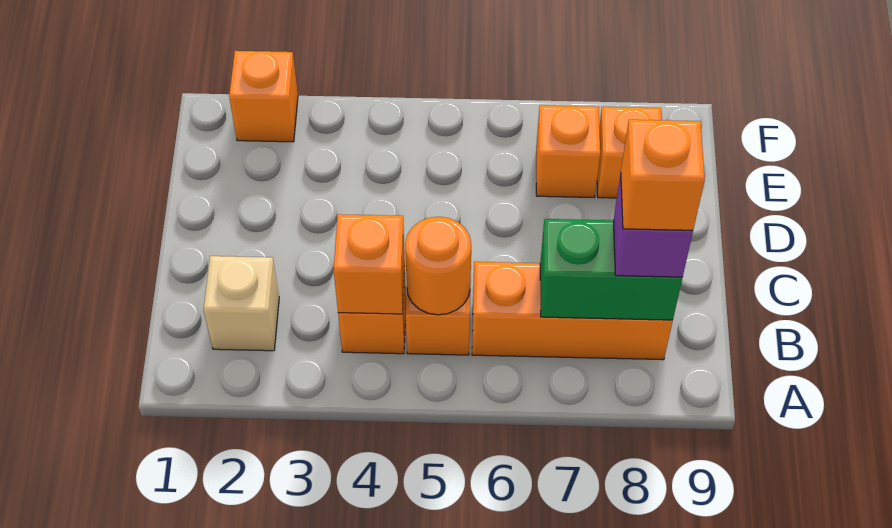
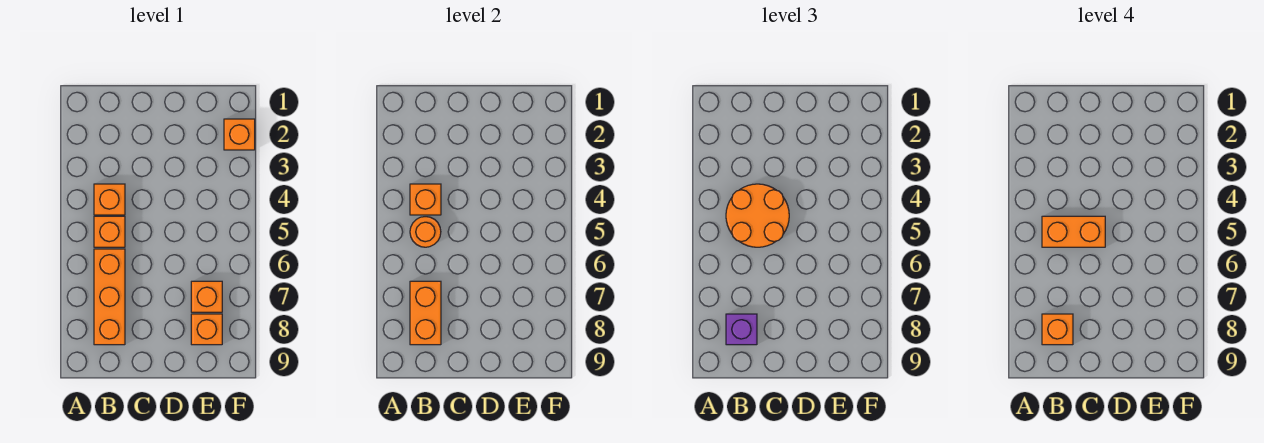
tan 1x1 brick [204,256,279,351] -> none
none -> orange 2x2 round brick [726,184,789,247]
none -> orange 1x2 brick [1042,216,1105,247]
green 1x2 brick [540,219,683,320] -> orange 1x2 brick [410,281,441,345]

